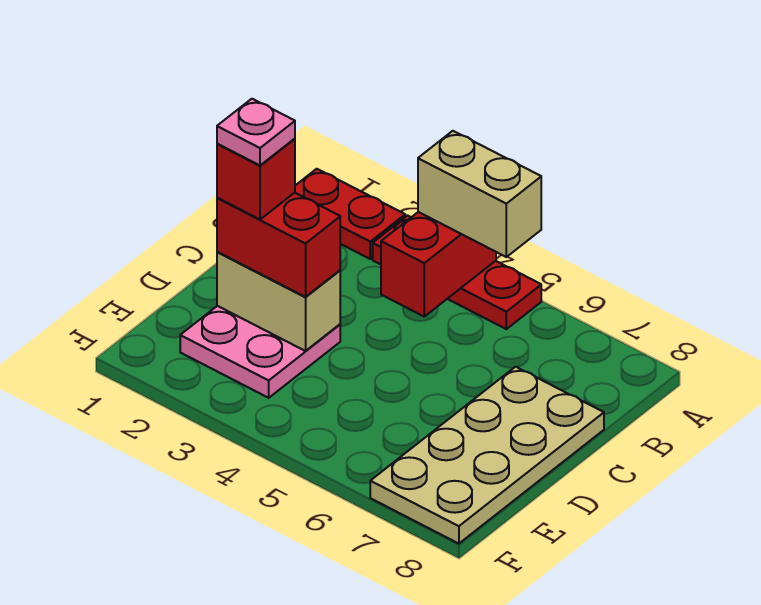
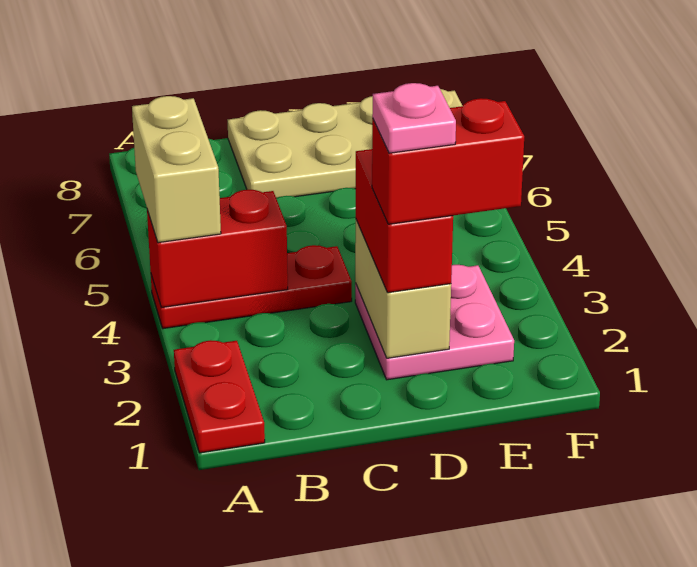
red 1x3 plate [373,216,541,329] -> red 1x3 plate turned to [151,245,352,329]
red 1x1 brick [217,139,295,219] -> red 1x2 brick [372,98,524,224]

